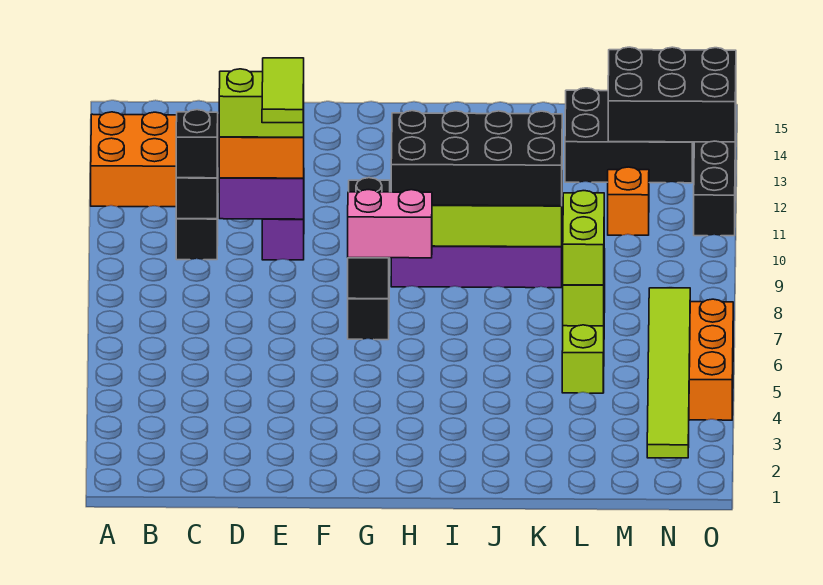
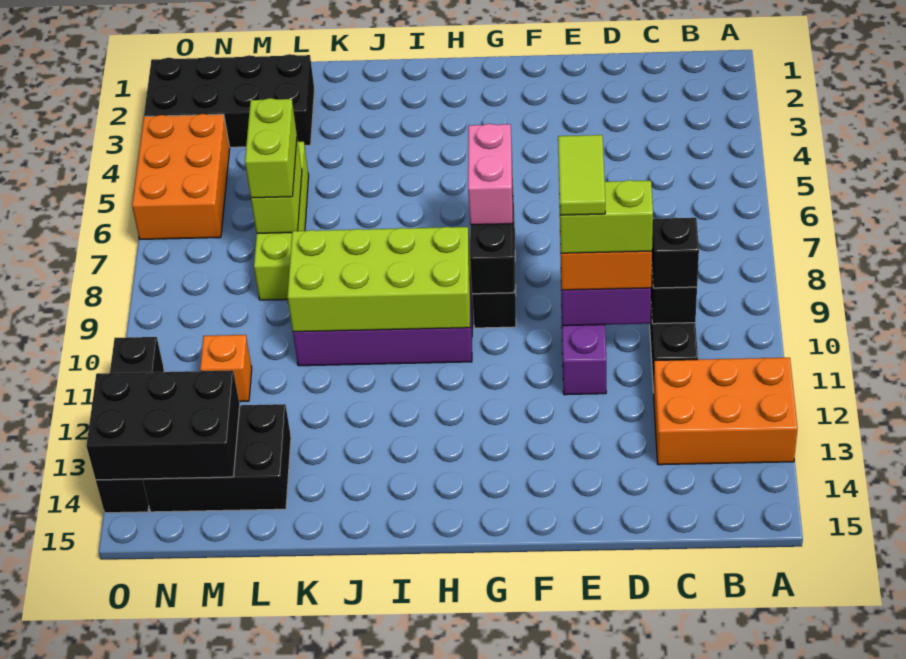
pink 1x2 brick [348,190,432,258] -> pink 1x2 brick turned to [468,124,513,225]
black 2x4 brick [391,111,562,206] -> black 2x4 brick moved to [144,54,314,147]
lime 1x6 tile [647,288,690,458] -> none

